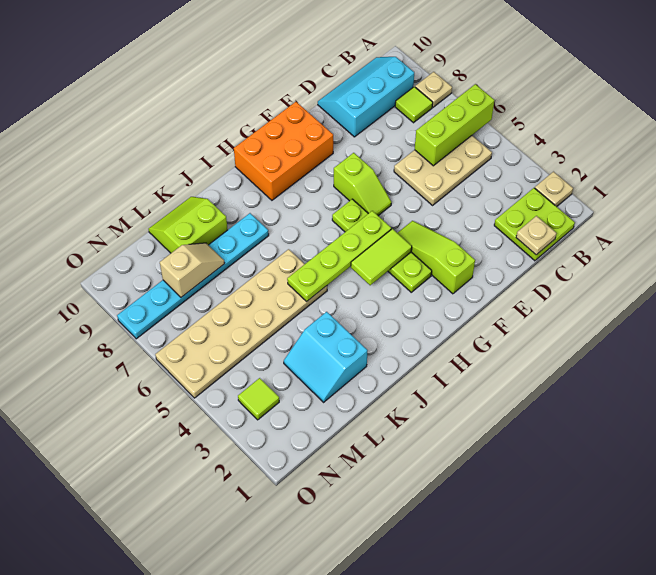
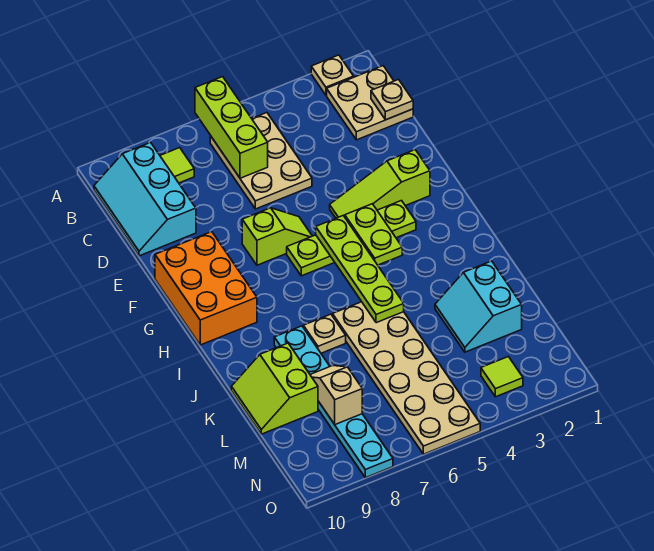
tan 1x1 plate [415,72,452,107] -> tan 1x1 plate moved to [303,314,346,353]
lime 2x2 plate [494,188,575,261] -> tan 2x2 plate [327,66,413,140]
lime 1x2 tile [351,229,412,285] -> lime 1x2 plate [345,204,402,265]
cyan 2x2 slope [284,312,368,402] -> cyan 2x2 slope turned to [435,261,522,352]

